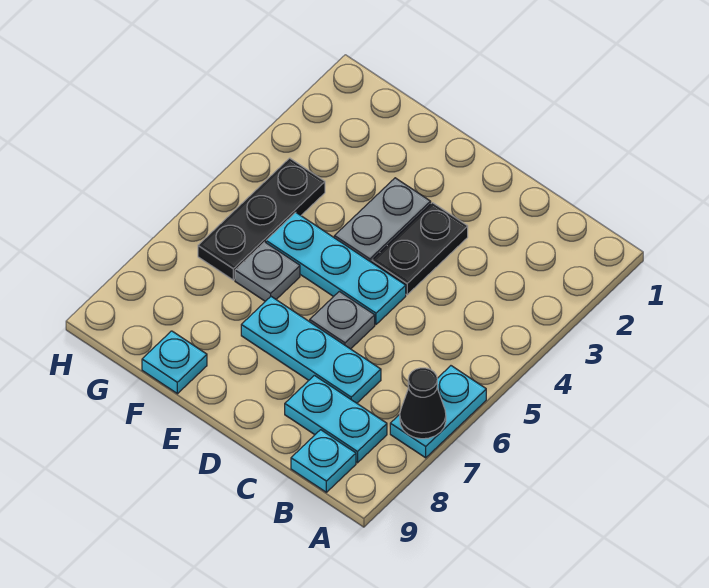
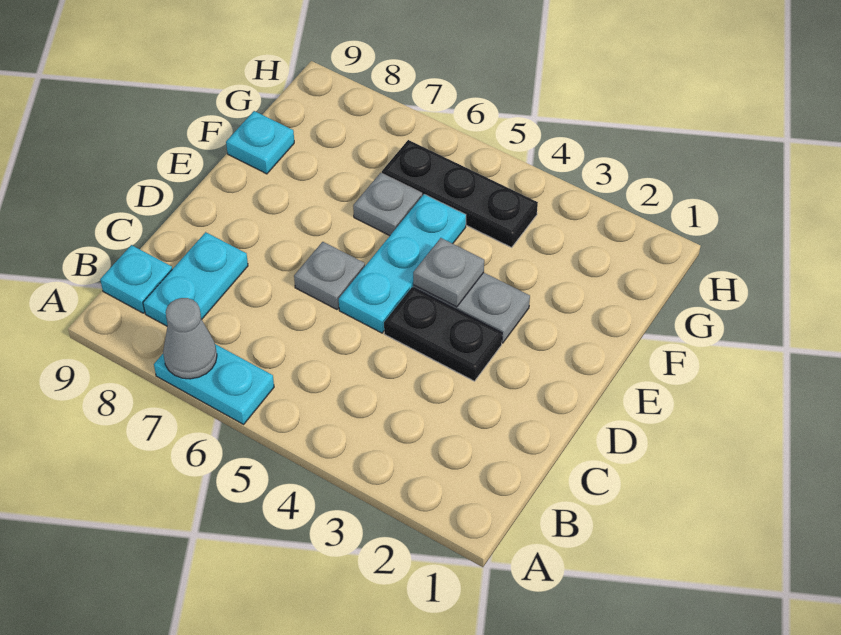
black 1x1 cone [400,368,446,439] -> grey 1x1 cone [163,298,217,379]
cyan 1x3 plate [241,297,381,403] -> none
none -> grey 1x1 plate [413,238,484,307]

